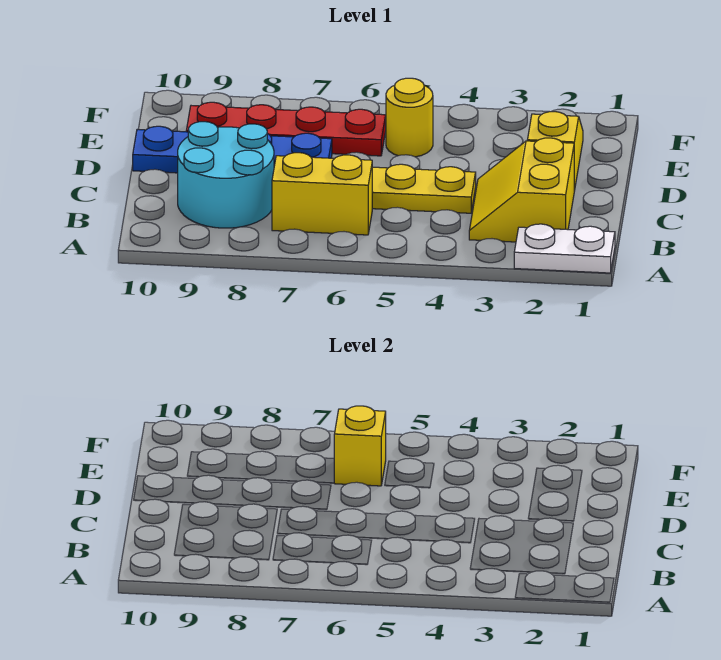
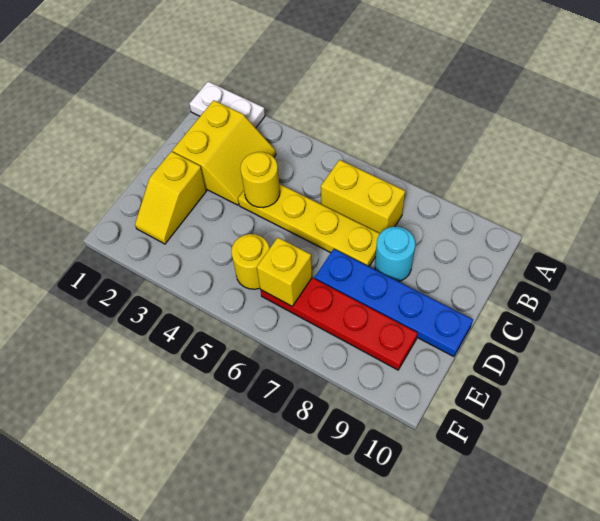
cyan 2x2 round brick [178,122,274,228] -> cyan 1x1 round brick [375,227,415,281]
none -> yellow 1x1 round brick [240,152,280,208]

